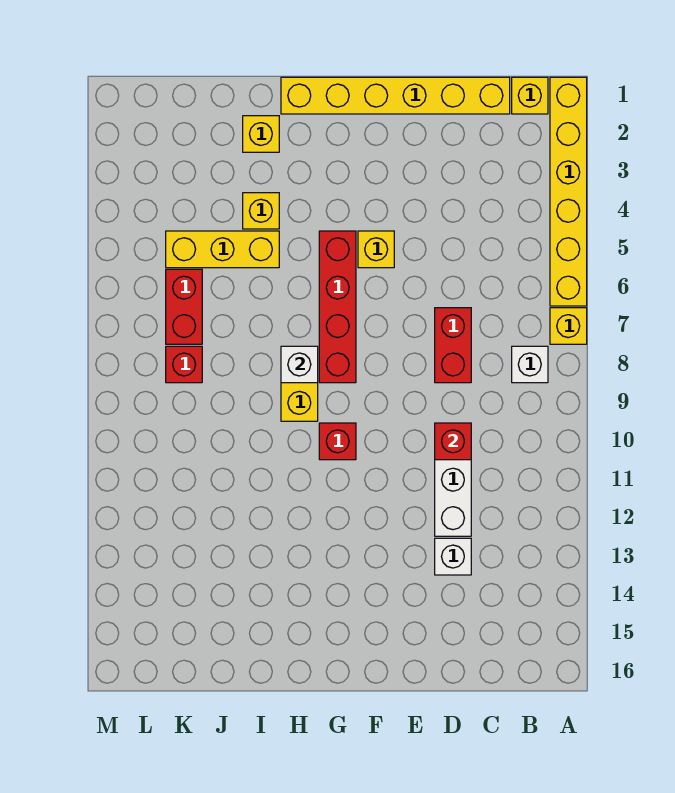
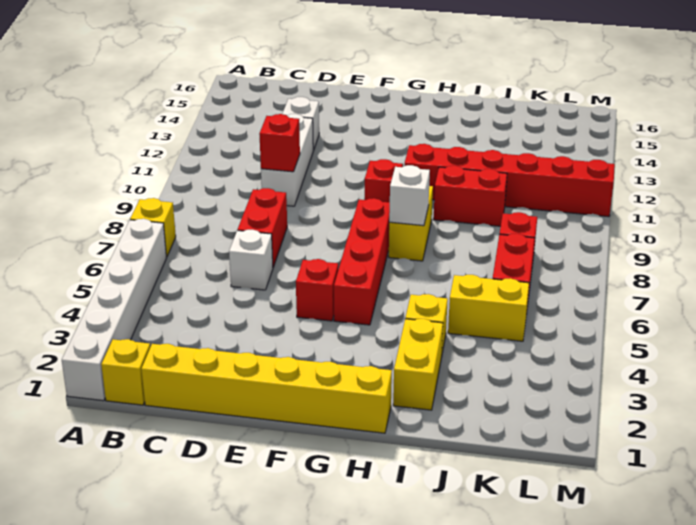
yellow 1x6 brick [550,77,587,306] -> white 1x6 brick [62,219,166,401]
white 1x1 brick [512,346,548,383] -> white 1x1 brick moved to [229,230,273,290]
yellow 1x1 brick [358,231,394,268] -> red 1x1 brick [296,259,338,321]
none -> red 1x6 brick [404,144,615,217]
yellow 1x1 brick [243,116,279,152] -> yellow 1x2 brick [393,319,443,410]
yellow 1x3 brick [166,231,279,268] -> yellow 1x2 brick [448,275,529,341]
none -> red 1x2 brick [433,166,507,226]

